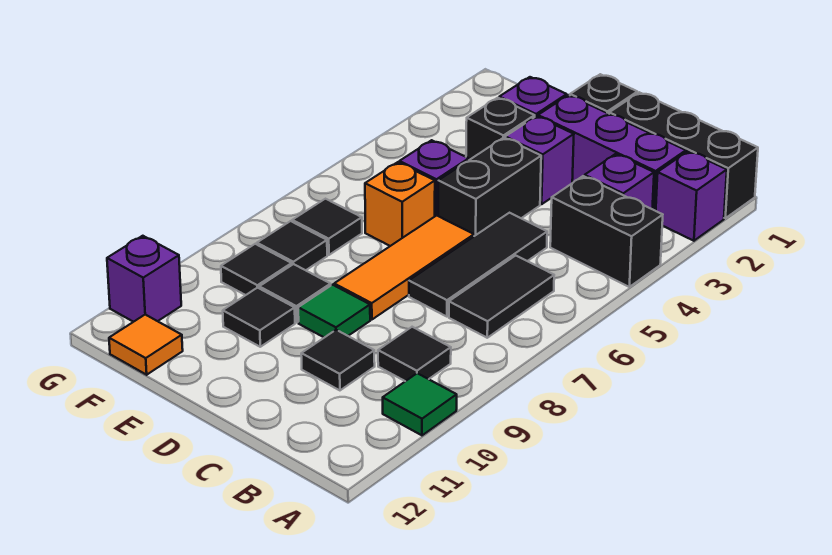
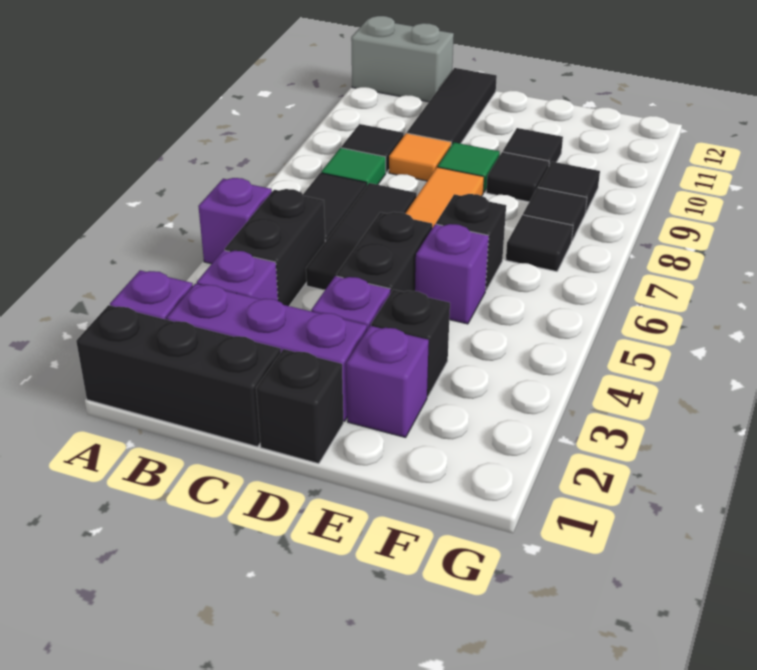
black 1x2 brick [550,176,663,287] -> black 1x2 brick turned to [225,189,325,306]
green 1x1 tile [383,373,457,435] -> green 1x1 tile moved to [321,148,386,185]
none -> grey 1x2 brick [351,16,454,102]
black 1x1 tile [301,330,375,390] -> black 1x3 tile [407,68,497,145]
orange 1x1 brick [365,162,435,246] -> black 1x1 brick [436,194,506,291]
orange 1x1 tile [109,315,183,375] -> orange 1x1 tile moved to [389,133,451,181]
purple 1x1 brick [107,236,181,322] -> purple 1x1 brick moved to [198,178,272,264]

